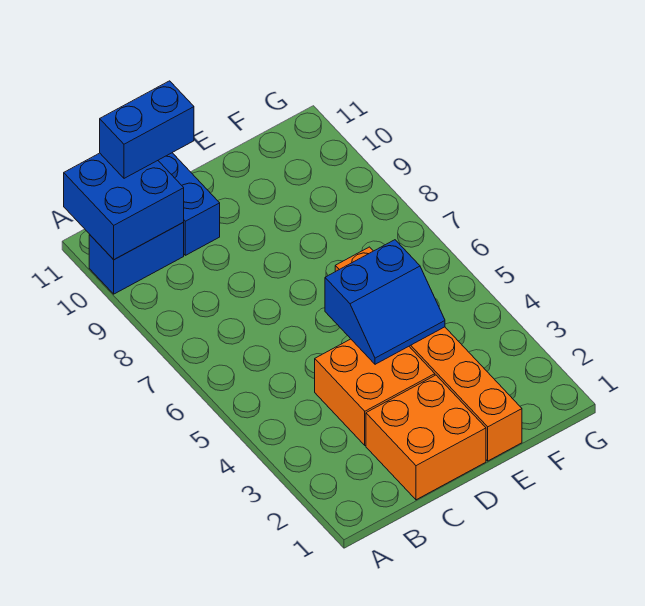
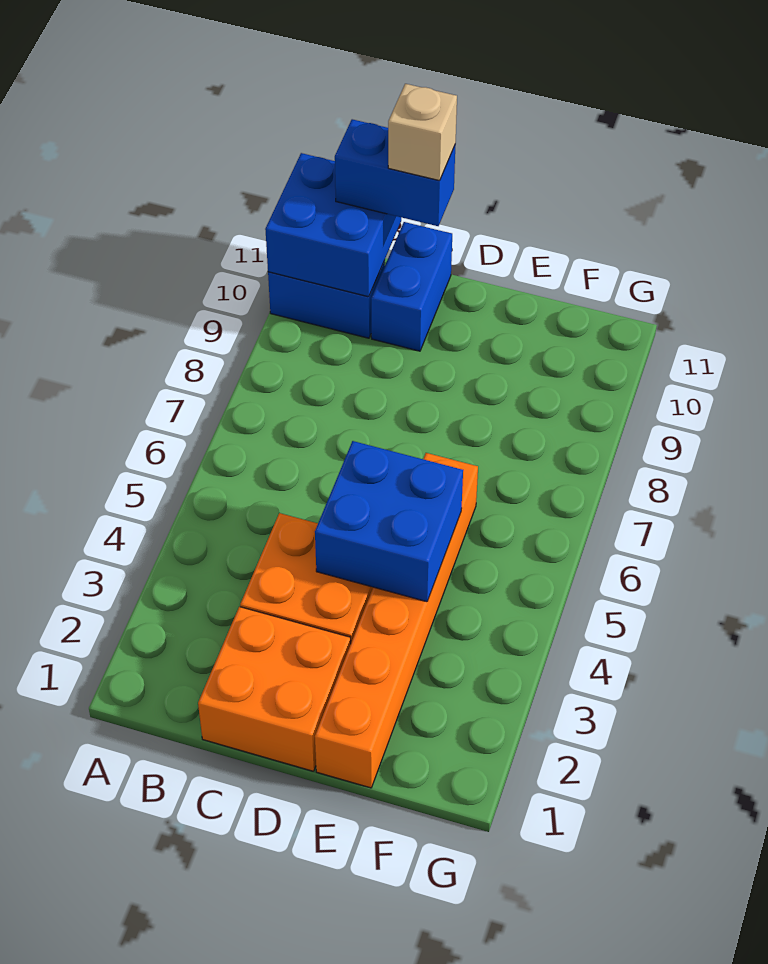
none -> tan 1x1 brick [388,84,457,181]
blue 2x2 slope [325,240,445,364] -> blue 2x2 brick [315,441,463,602]

